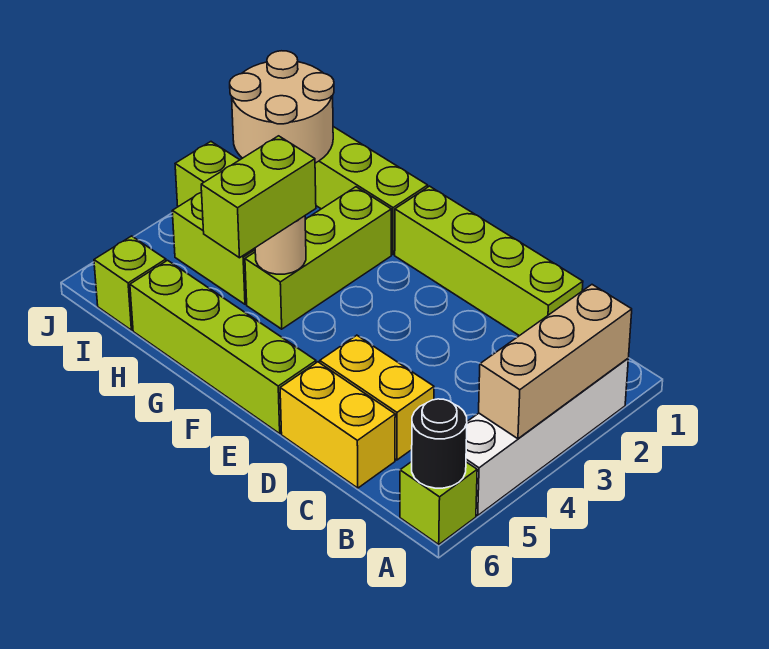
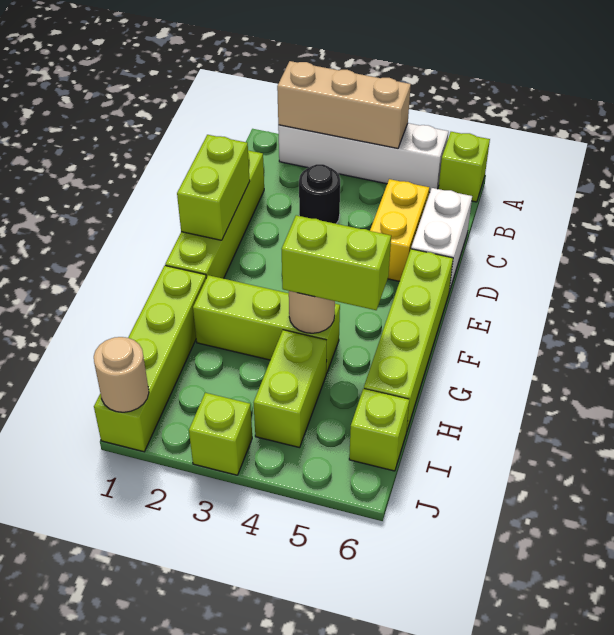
black 1x1 round brick [412,399,467,488] -> black 1x1 round brick moved to [299,164,340,224]
yellow 1x2 brick [280,362,395,488] -> white 1x2 brick [411,188,472,291]
none -> lime 1x2 brick [177,135,250,240]
tan 2x2 round brick [230,51,334,163] -> tan 1x1 round brick [94,337,149,412]

